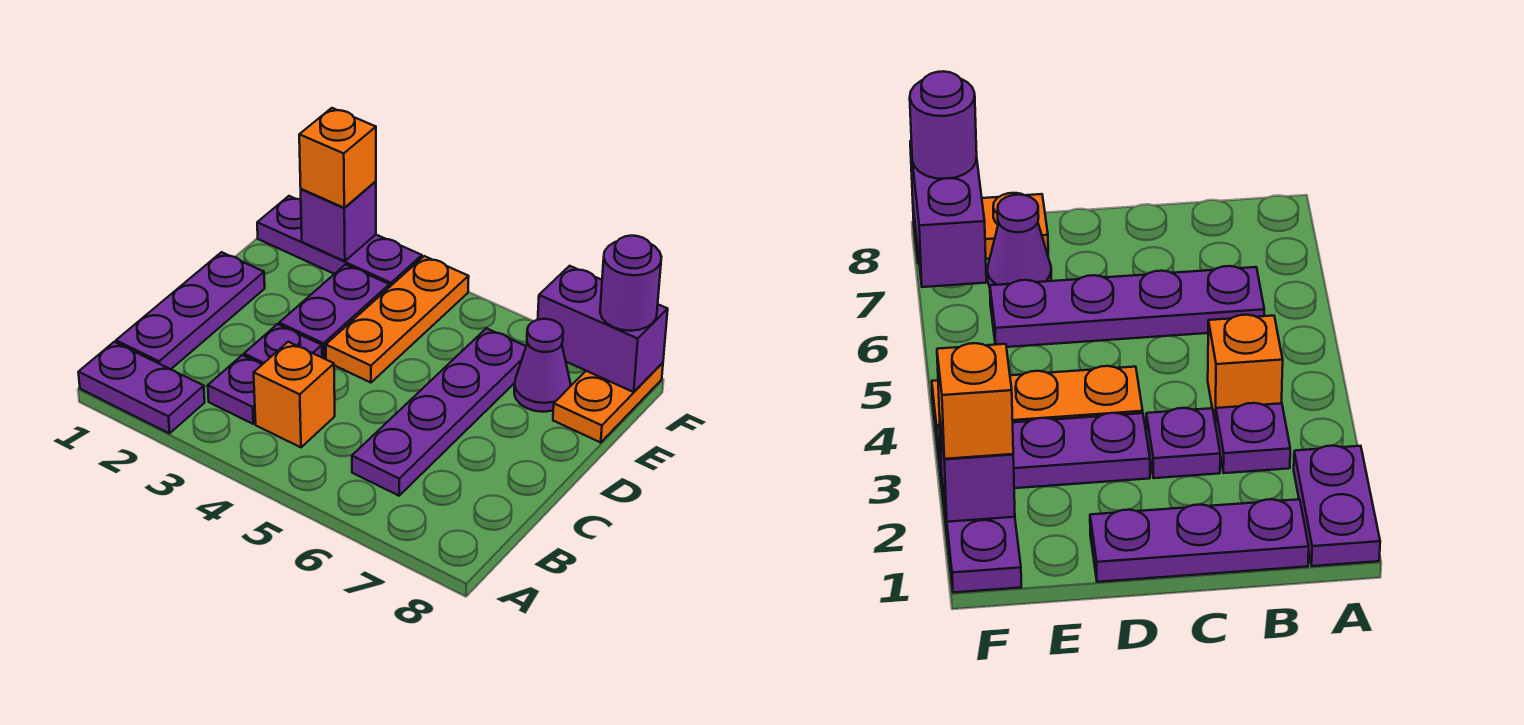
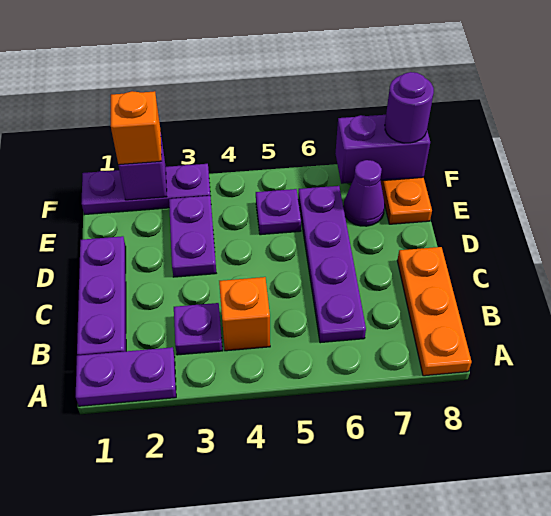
purple 1x1 plate [244,324,322,364] -> purple 1x1 plate moved to [256,189,301,235]
orange 1x3 plate [326,256,469,383] -> orange 1x3 plate moved to [397,247,472,376]

